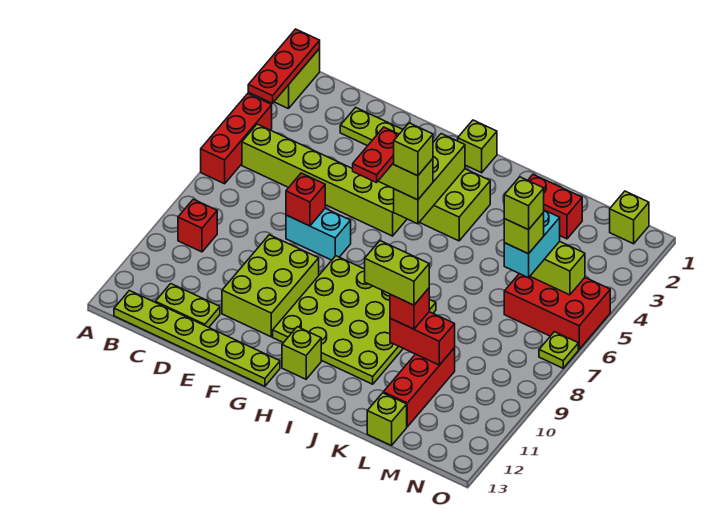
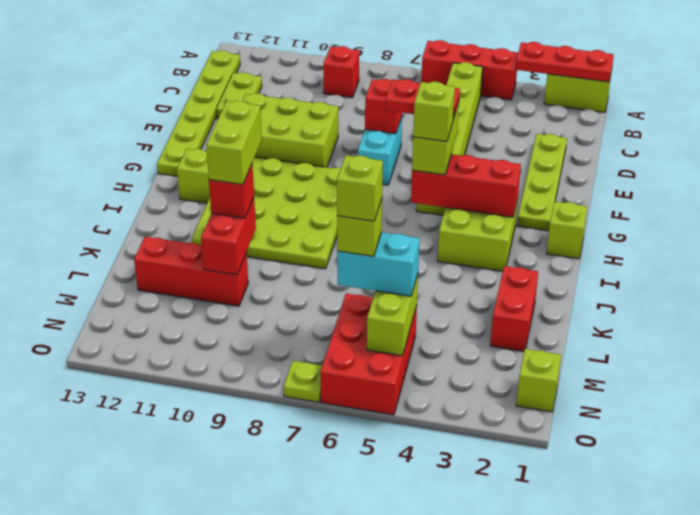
lime 1x3 brick [394,134,465,224] -> red 1x3 brick [411,154,521,217]
lime 1x1 brick [367,393,407,446] -> none

